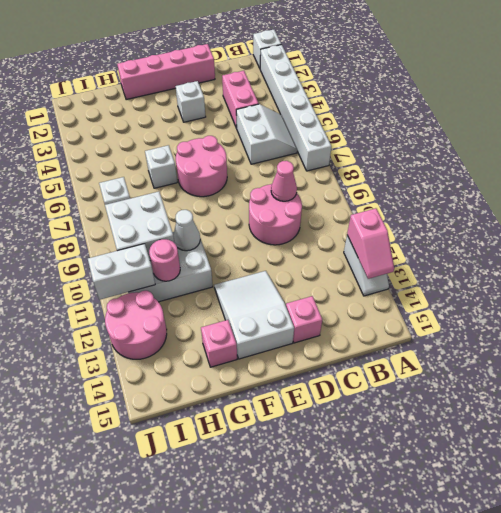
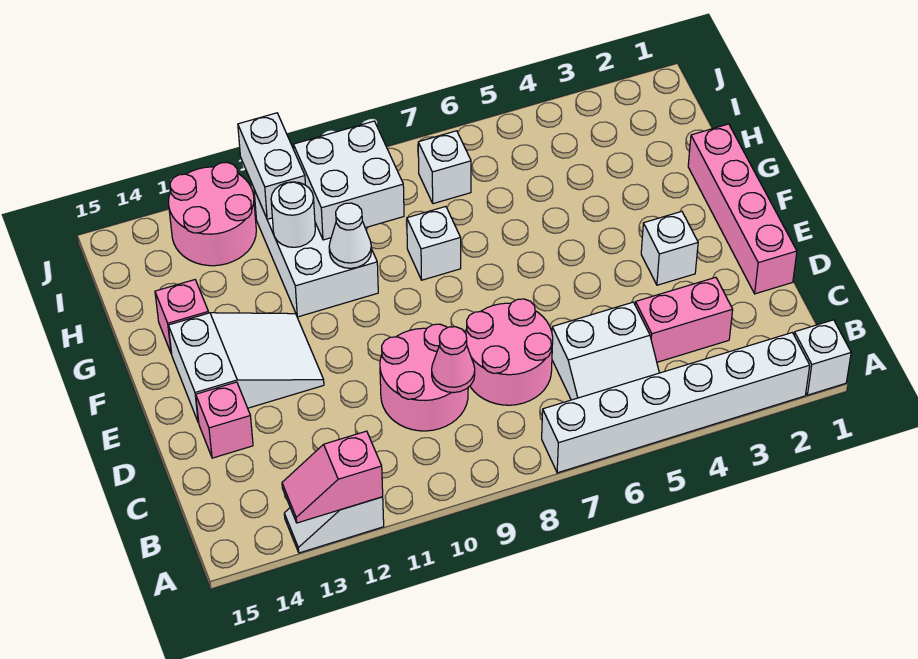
pink 2x2 round brick [176,136,227,197] -> pink 2x2 round brick moved to [466,299,553,405]
white 1x1 brick [145,145,177,188] -> white 1x1 brick moved to [407,207,461,280]
pink 1x1 round brick [149,239,180,281] -> white 1x1 round brick [271,182,315,247]

